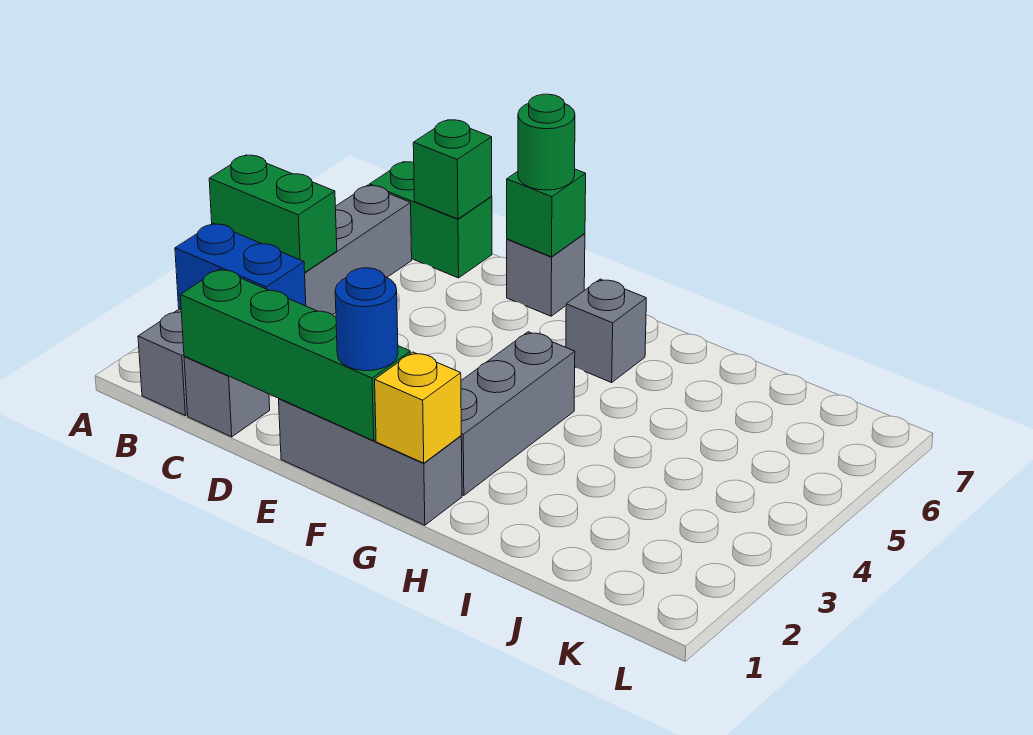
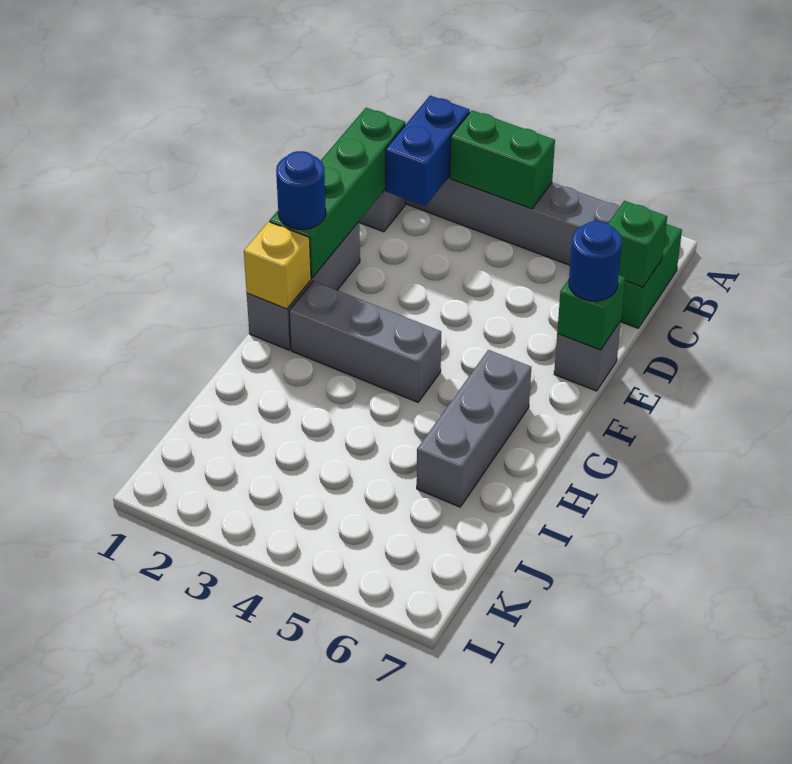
green 1x2 brick [209,155,337,272] -> green 1x2 brick turned to [450,110,555,209]
green 1x1 round brick [518,94,575,190] -> blue 1x1 round brick [569,221,622,301]
grey 1x1 brick [566,279,646,382] -> grey 1x3 brick [417,350,531,507]

